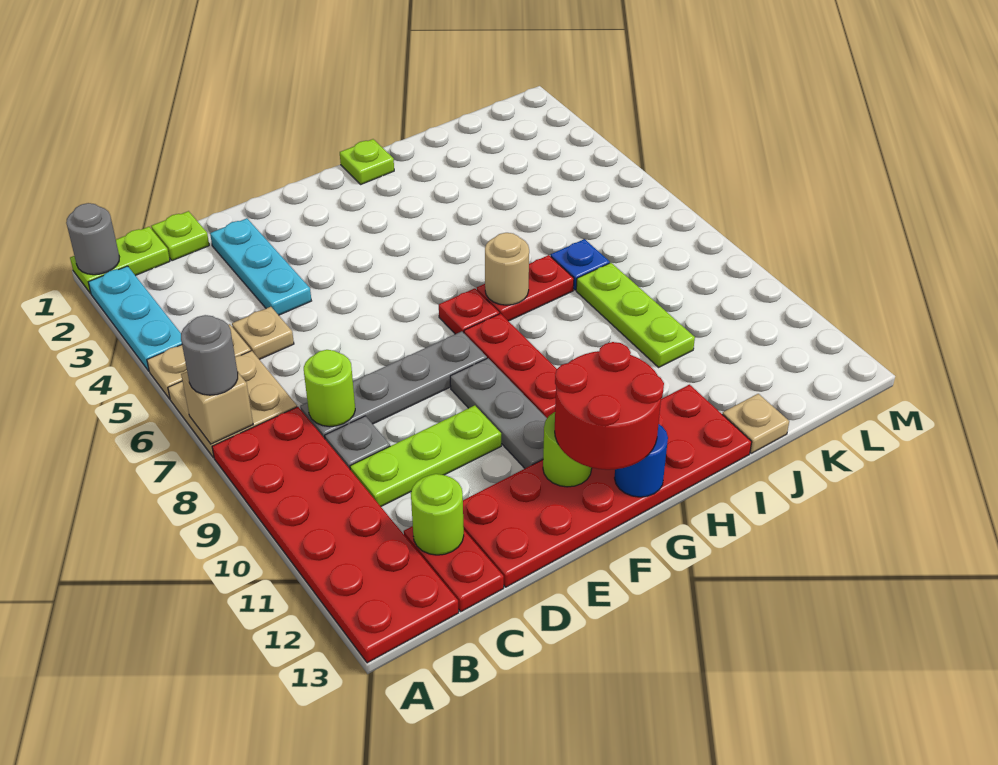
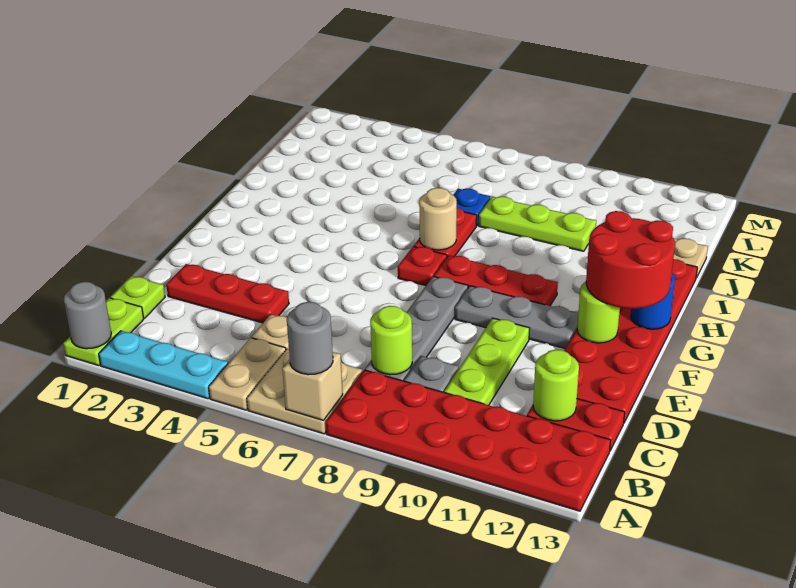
cyan 1x3 plate [210,218,311,315] -> red 1x3 plate [166,264,289,323]
lime 1x1 plate [340,139,394,184] -> none

